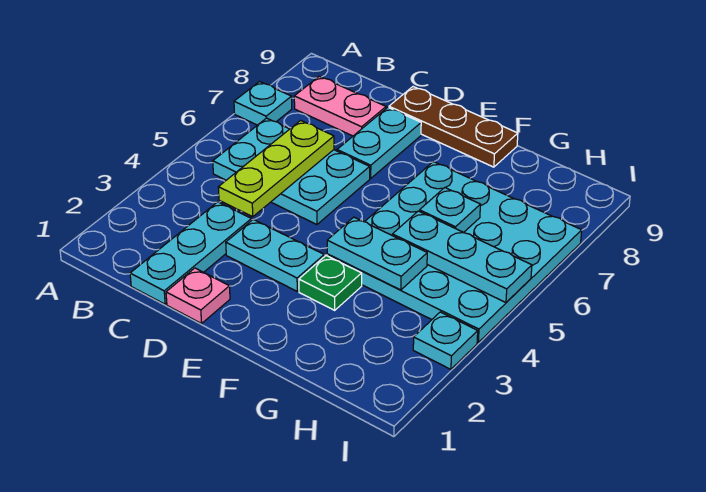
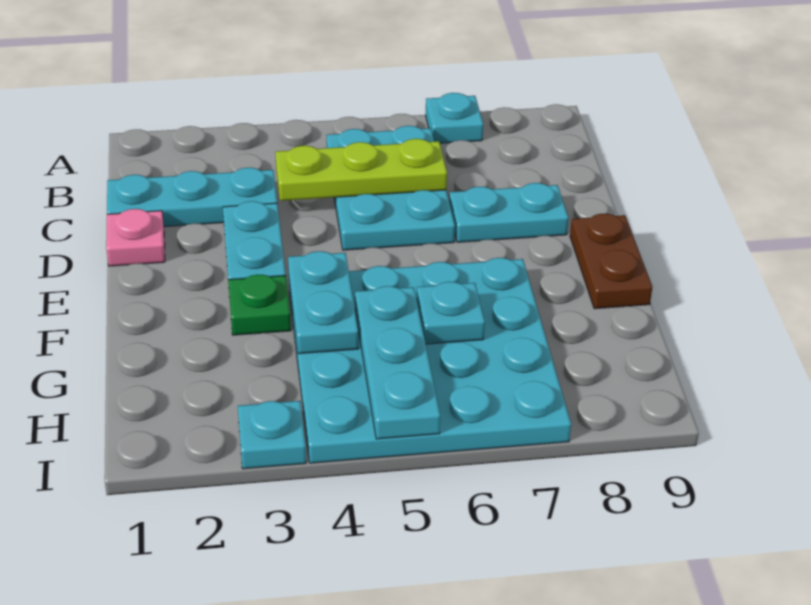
pink 1x2 plate [294,76,386,136] -> none
brown 1x3 plate [389,87,518,167] -> brown 1x2 plate [570,214,652,309]

